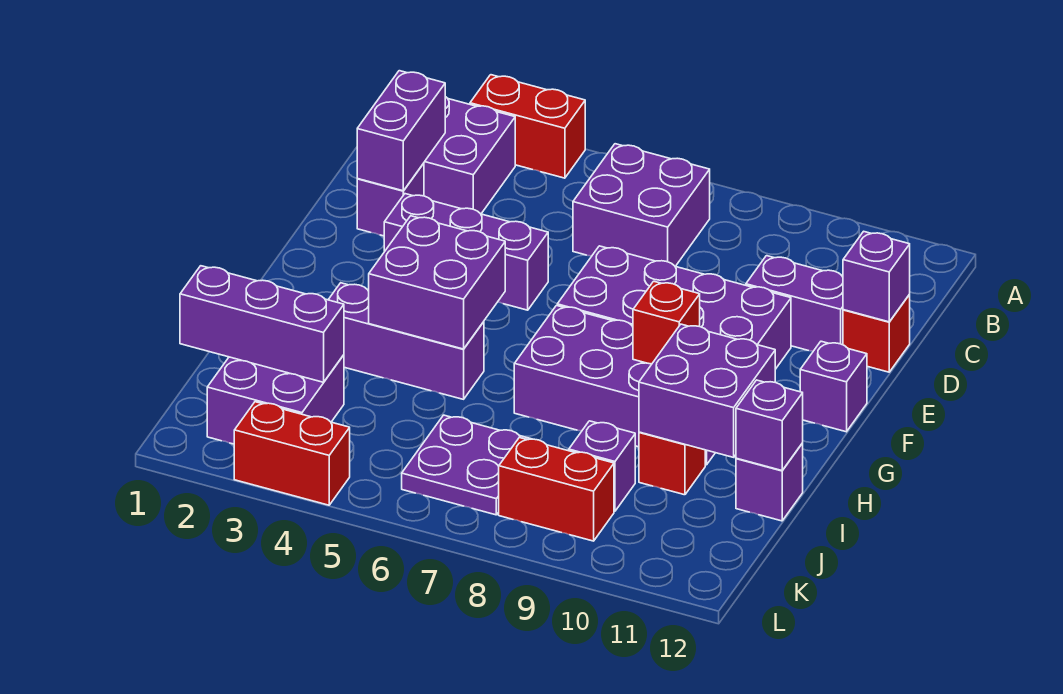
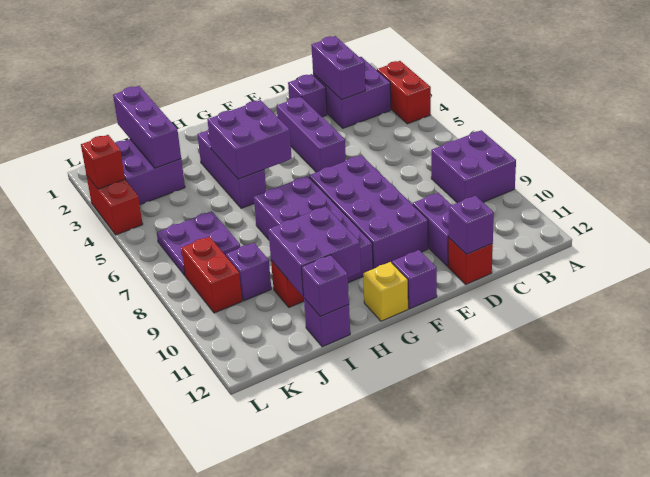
purple 2x2 brick [573,144,710,266] -> purple 2x2 brick moved to [431,130,516,203]
purple 1x2 brick [357,71,445,191] -> purple 1x2 brick turned to [311,36,365,100]
red 1x1 brick [633,281,700,364] -> red 1x1 brick moved to [81,135,125,189]
none -> yellow 1x1 brick [363,262,408,321]

